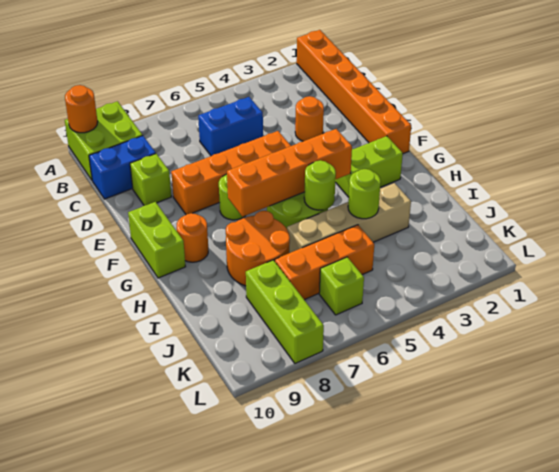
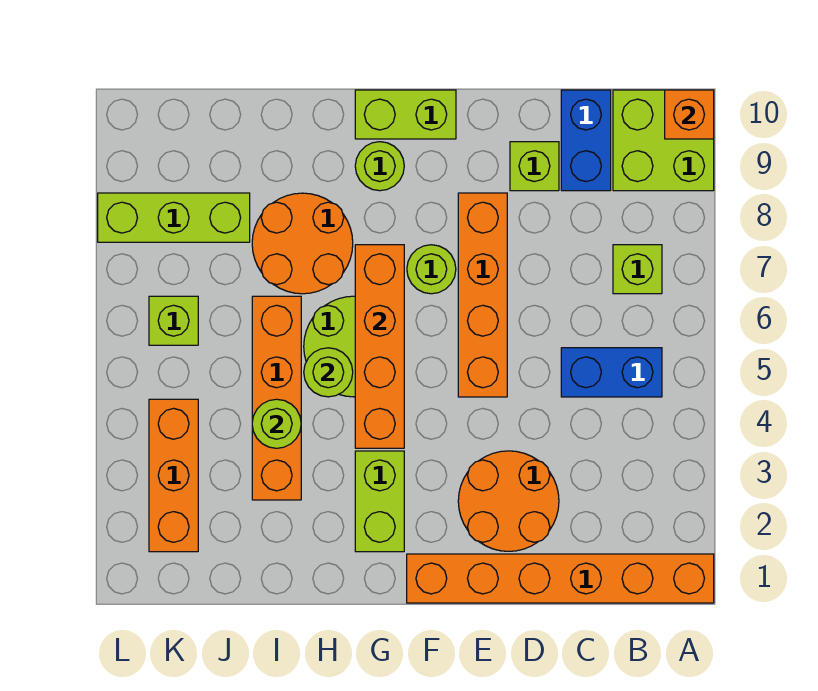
orange 1x1 round brick [65,85,98,133] -> orange 1x1 brick [665,90,714,139]
none -> lime 1x1 brick [613,245,662,294]
blue 1x2 brick [198,97,263,156] -> blue 1x2 brick turned to [561,348,662,397]
orange 1x1 round brick [295,96,324,141] -> orange 2x2 round brick [458,451,559,551]
orange 1x1 round brick [177,213,208,262] -> lime 1x1 round brick [355,142,404,191]
tan 1x4 brick [287,183,411,253] -> orange 1x4 brick [252,296,301,500]
orange 1x3 brick [275,225,374,300] -> orange 1x3 brick moved to [149,399,198,552]

